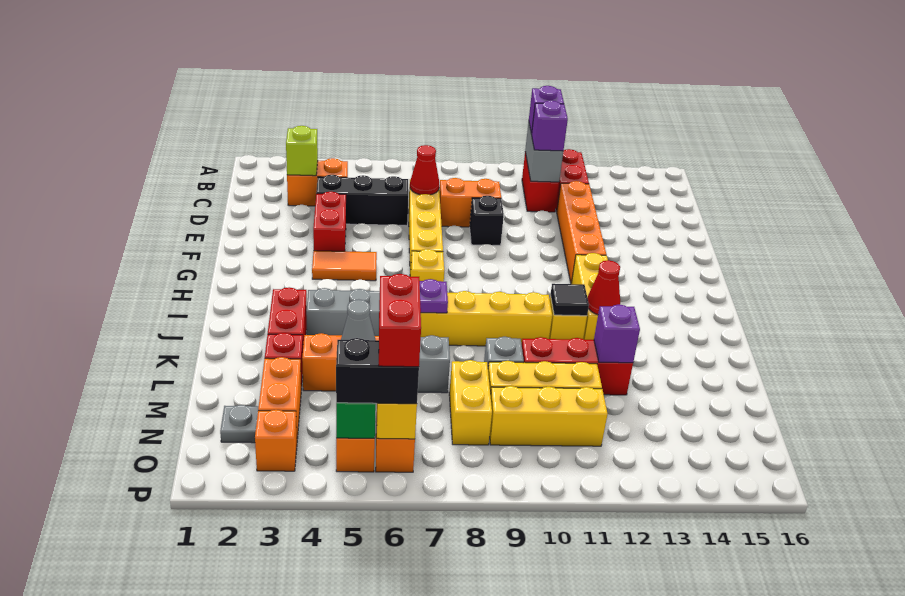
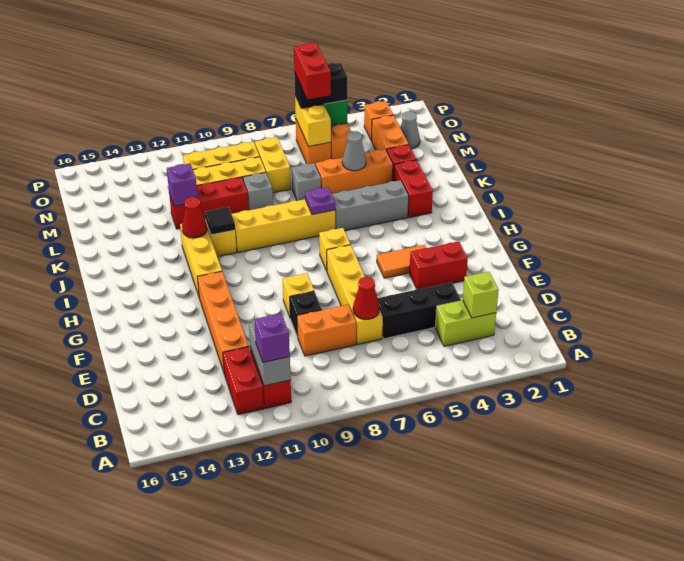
orange 1x2 brick [287,158,348,206] -> lime 1x2 brick [435,300,496,346]
purple 1x1 brick [531,101,568,151] -> none
red 1x2 brick [313,192,346,251] -> red 1x2 brick turned to [410,241,468,289]
none -> yellow 1x1 brick [283,273,314,317]
grey 1x1 plate [220,405,259,443] -> grey 1x1 cone [400,111,420,149]

